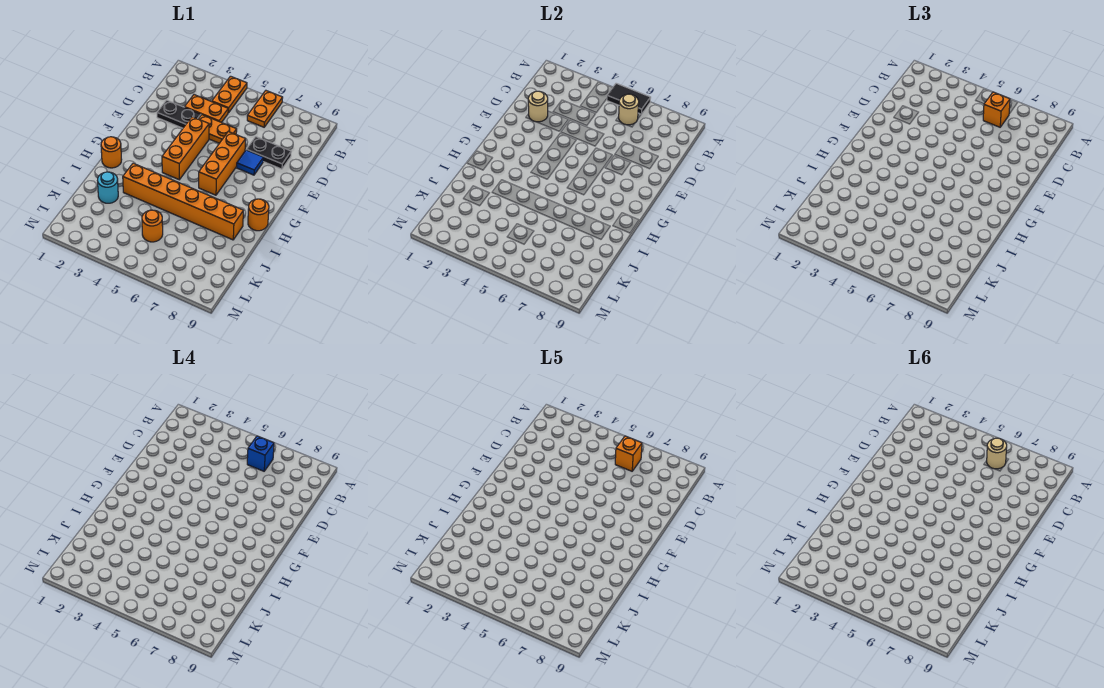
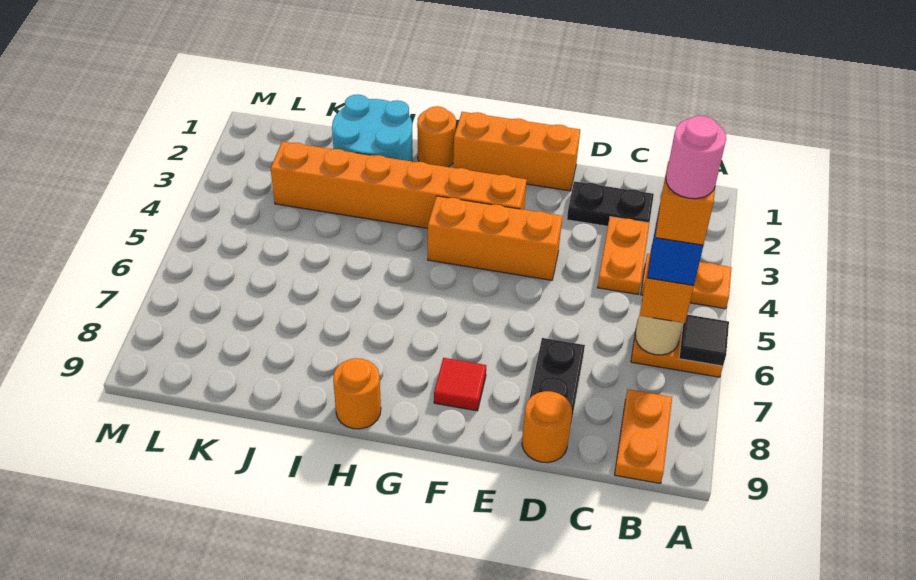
black 1x2 tile [607,83,651,114] -> black 1x1 tile [679,315,729,366]
tan 1x1 round brick [987,438,1007,469] -> pink 1x1 round brick [666,116,726,199]
black 1x2 plate [157,100,201,128] -> black 1x2 plate turned to [567,181,654,226]
tan 1x1 round brick [528,91,548,122] -> none
orange 1x2 plate [199,115,237,143] -> orange 1x2 plate moved to [615,389,672,484]
orange 1x3 brick [199,131,246,195] -> orange 1x3 brick moved to [453,112,580,191]
blue 1x1 tile [237,150,263,175] -> none
none -> red 1x1 tile [434,358,486,411]
orange 1x6 brick [123,163,243,240] -> orange 1x6 brick turned to [271,141,527,228]
cyan 1x1 round brick [97,172,118,203] -> cyan 2x2 round brick [332,95,413,162]
orange 1x1 round brick [142,210,163,242] -> orange 1x1 round brick moved to [522,391,572,463]

